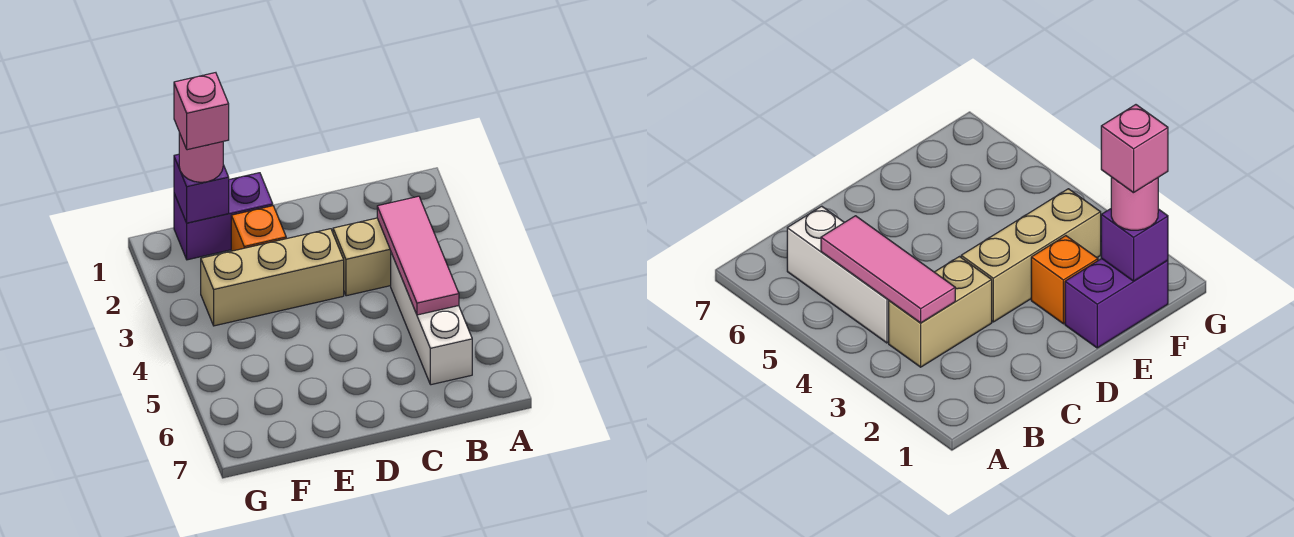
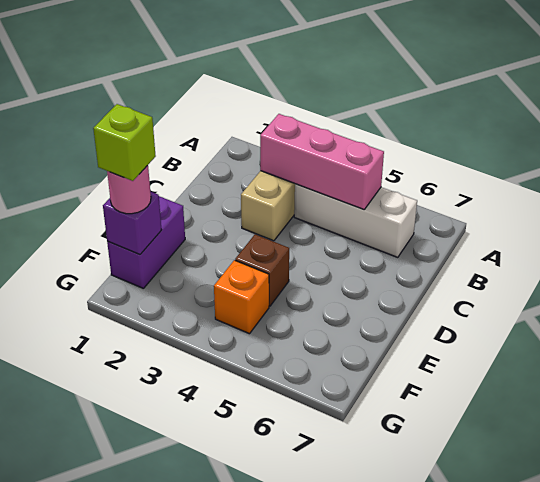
pink 1x3 tile [377,196,459,315] -> pink 1x3 brick [260,114,384,210]
tan 1x3 brick [201,229,344,326] -> none
orange 1x1 brick [231,206,286,251] -> orange 1x1 brick moved to [214,260,269,334]
none -> brown 1x1 brick [235,234,289,306]
pink 1x1 brick [174,73,229,150] -> lime 1x1 brick [93,104,156,181]

